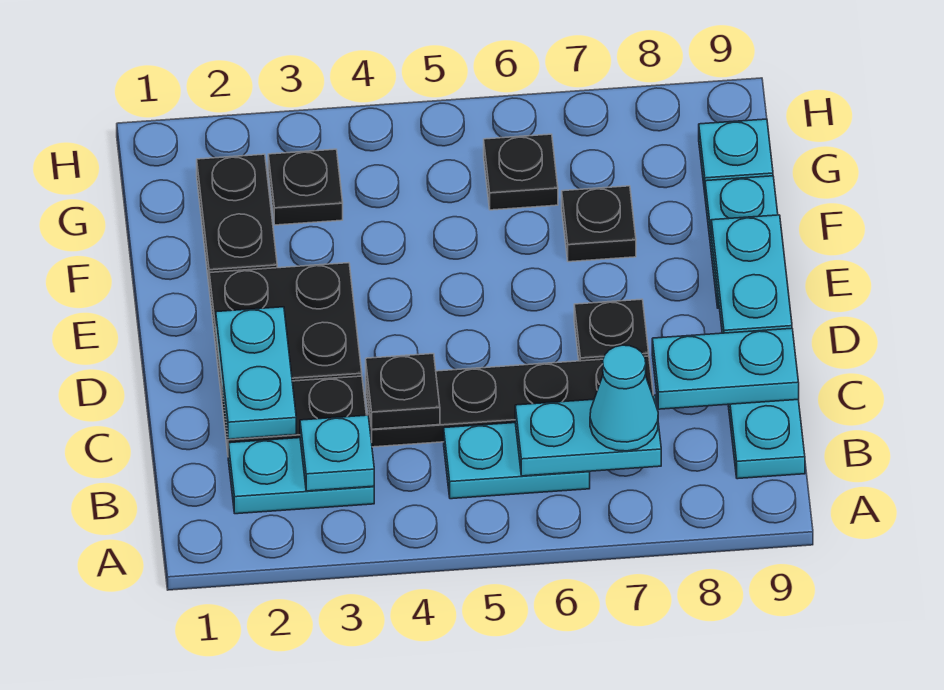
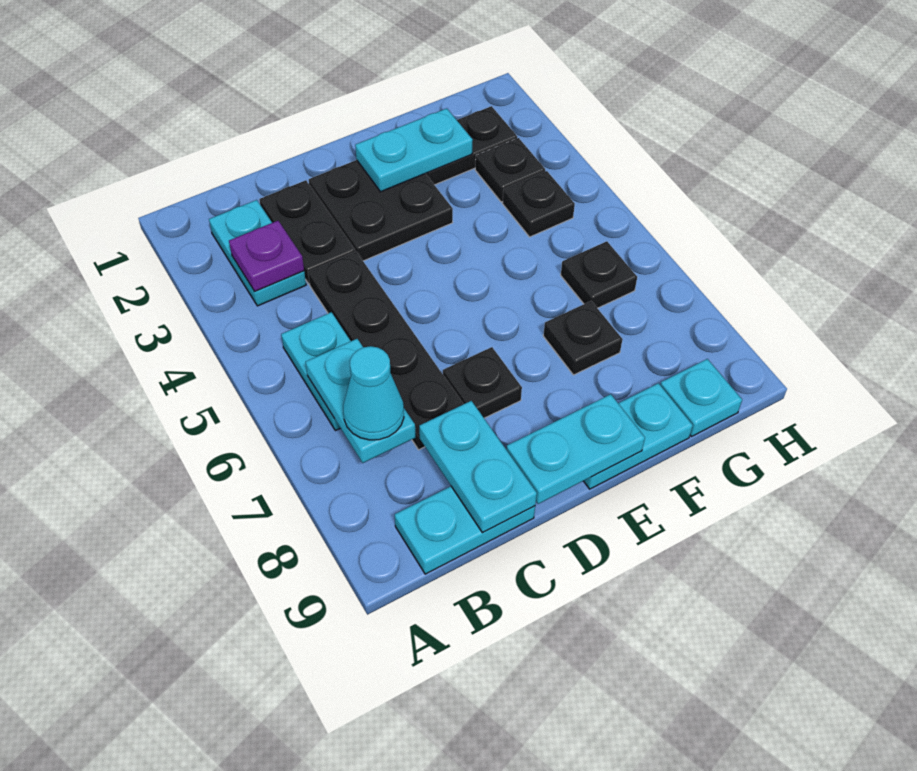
cyan 1x1 plate [300,415,374,491] -> purple 1x1 plate [229,221,304,291]
cyan 1x2 plate [216,307,296,439] -> cyan 1x2 plate moved to [355,108,473,192]
black 1x1 plate [366,354,440,429] -> black 1x1 plate moved to [502,171,575,237]

